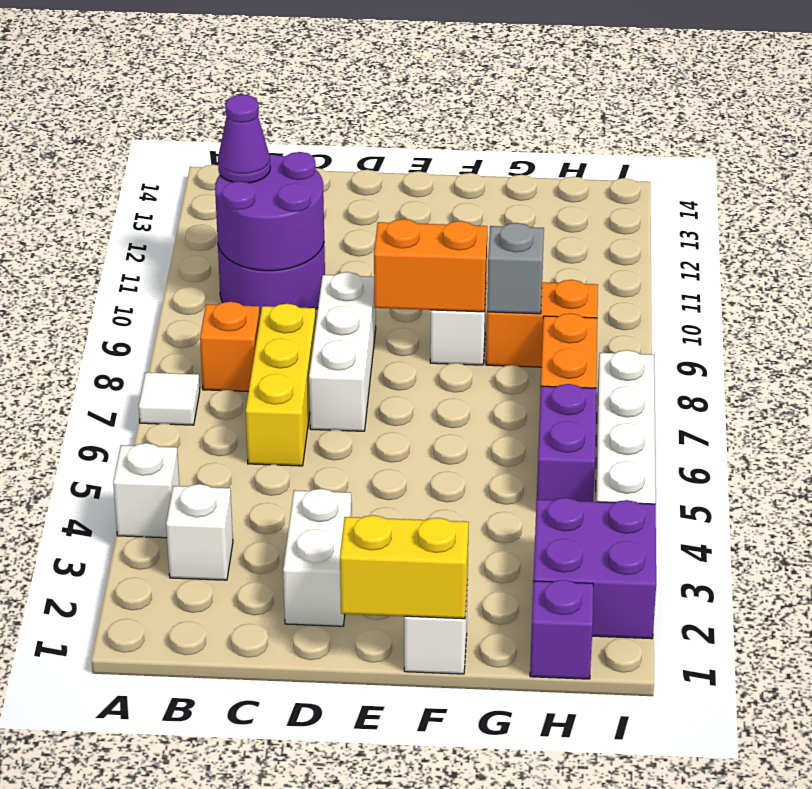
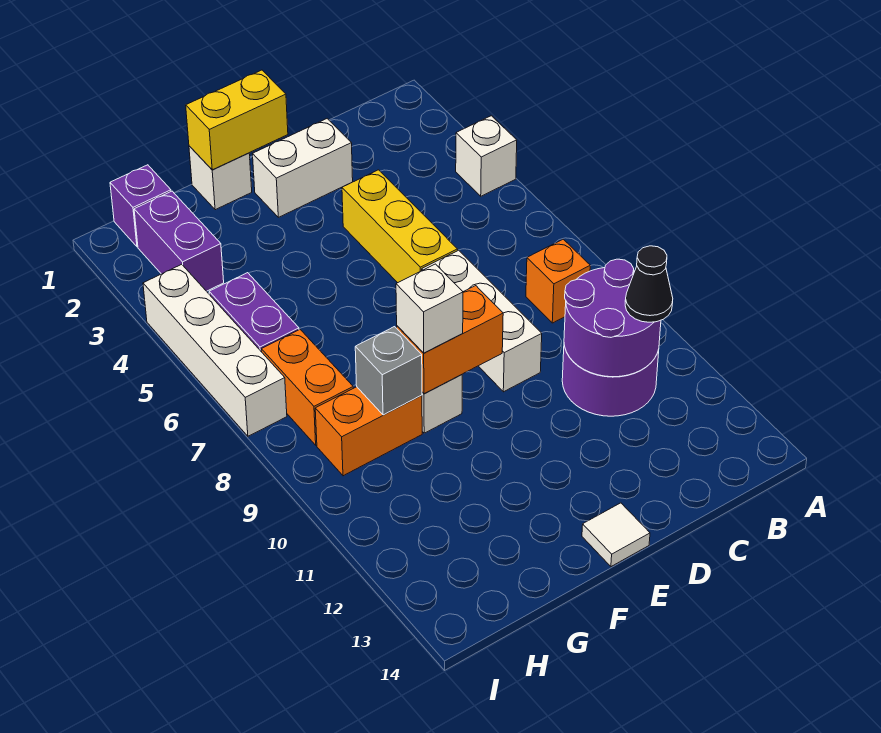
white 1x1 tile [139,372,200,425] -> white 1x1 tile moved to [582,503,650,567]
white 1x1 brick [166,484,233,580] -> white 1x1 brick moved to [396,264,463,353]
purple 1x1 cone [218,95,270,183] -> black 1x1 cone [625,246,673,322]
yellow 1x3 brick [246,304,316,466] -> yellow 1x3 brick moved to [342,170,458,283]
white 1x2 brick [283,489,352,626] -> white 1x2 brick turned to [253,119,353,217]
purple 2x2 brick [533,498,656,639] -> purple 1x2 brick [134,191,224,291]

